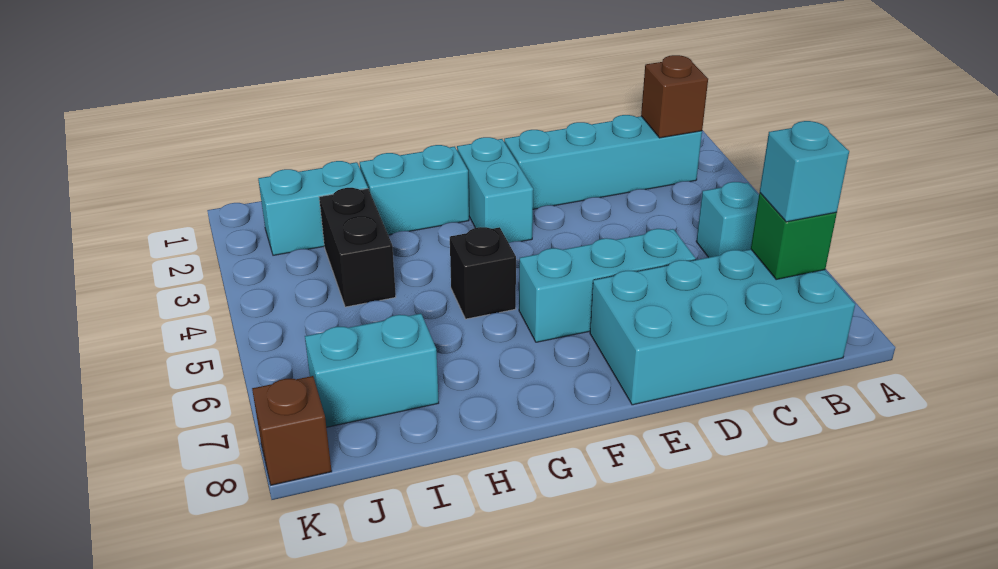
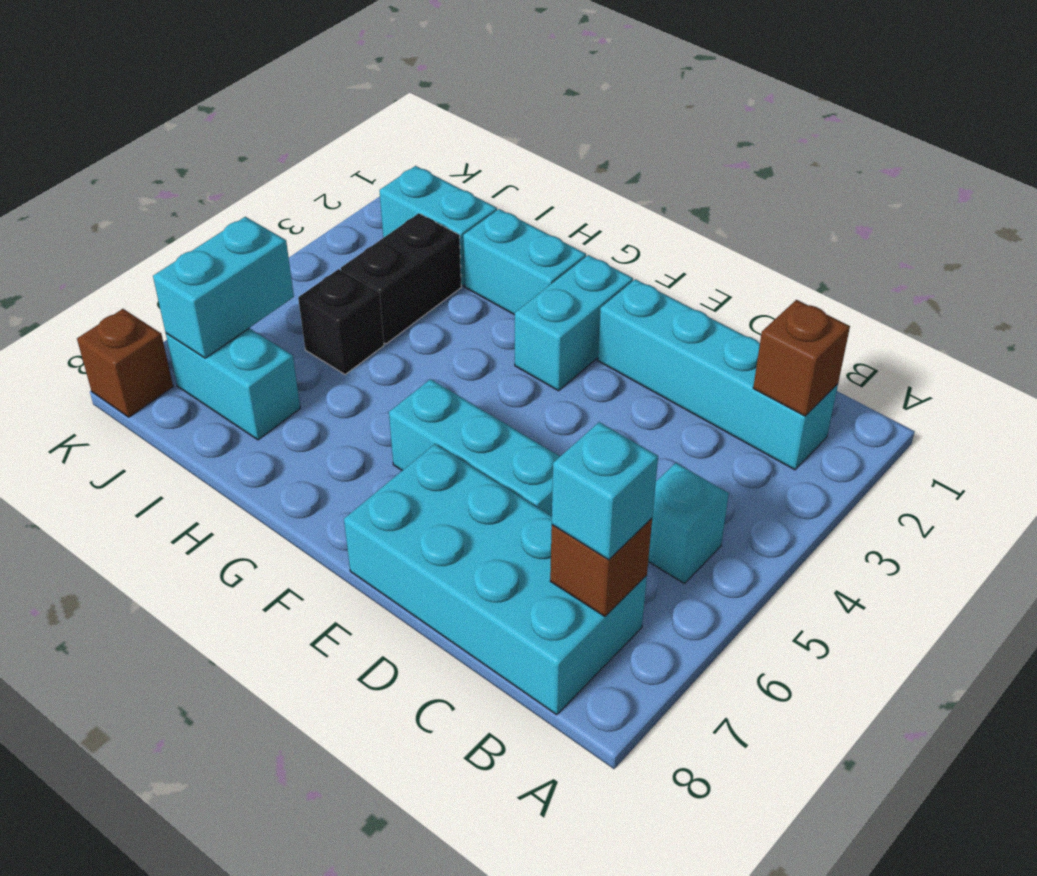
green 1x1 brick [751,193,837,280] -> brown 1x1 brick [550,518,652,617]
black 1x1 brick [450,227,516,319] -> black 1x1 brick moved to [298,269,384,375]
none -> cyan 1x2 brick [153,217,294,358]

